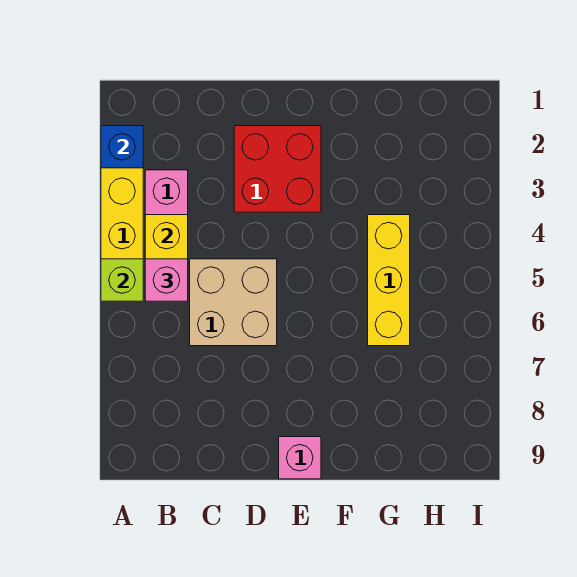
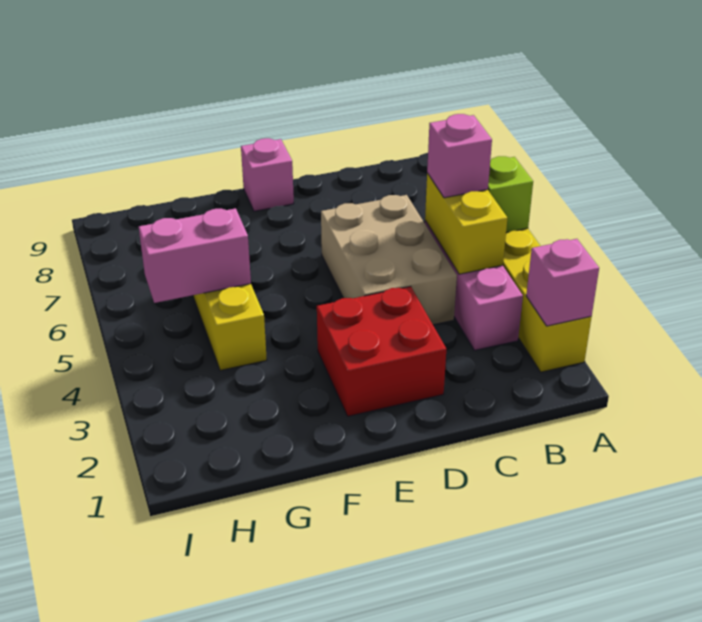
blue 1x1 brick [101,126,143,168] -> pink 1x1 brick [526,239,599,326]
tan 2x2 brick [190,259,277,346] -> tan 2x3 brick [321,195,457,325]
none -> pink 1x2 brick [139,208,251,303]

